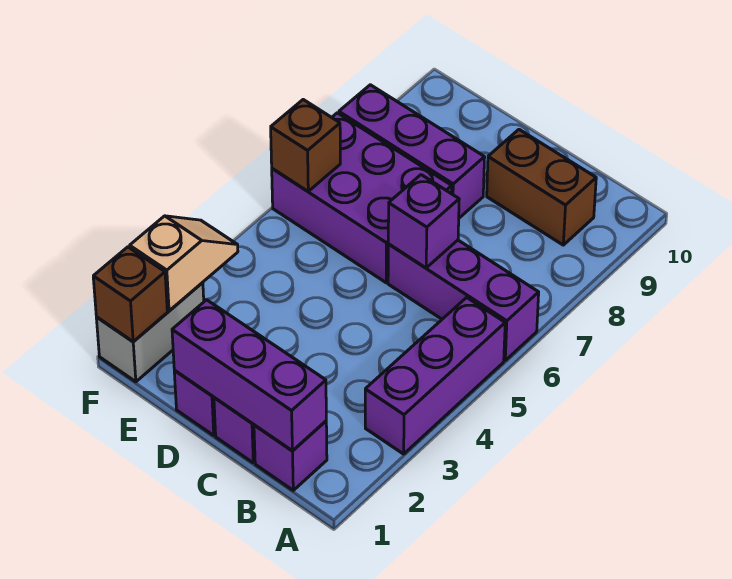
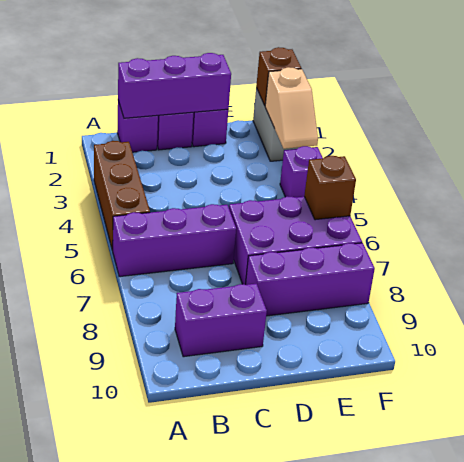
purple 1x3 brick [365,297,505,454] -> brown 1x3 brick [94,141,150,250]
brown 1x2 brick [487,130,596,245] -> purple 1x2 brick [175,284,267,357]
purple 1x1 brick [388,175,459,268] -> purple 1x1 brick moved to [280,146,323,197]

